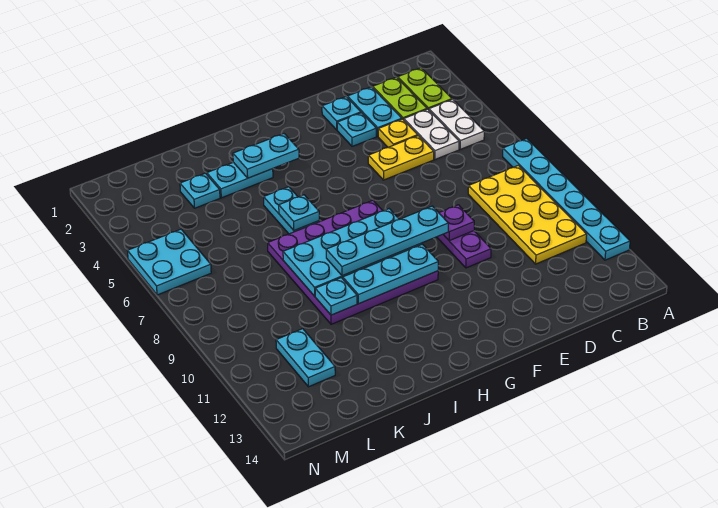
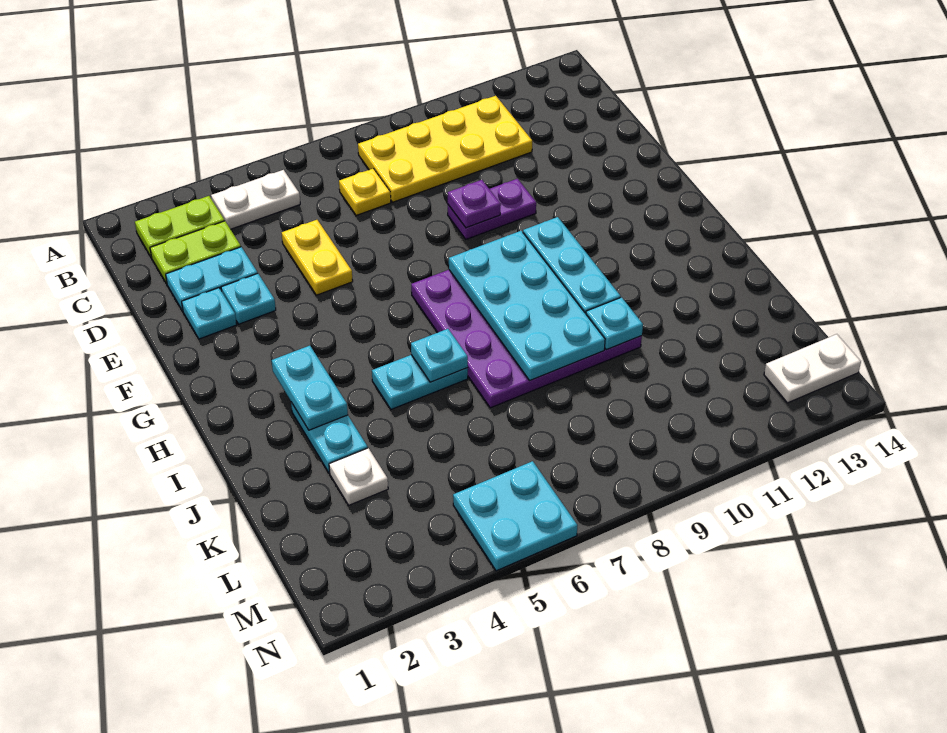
cyan 1x6 plate [503,139,630,260] -> none
white 1x2 plate [404,109,459,159] -> white 1x2 plate moved to [764,334,861,403]
yellow 1x1 plate [378,119,418,147] -> yellow 1x1 plate moved to [339,168,391,216]
cyan 1x4 plate [326,206,448,276] -> none
cyan 1x1 plate [180,173,220,208] -> white 1x1 plate [329,448,388,505]
cyan 1x2 plate [276,329,335,387] -> none

